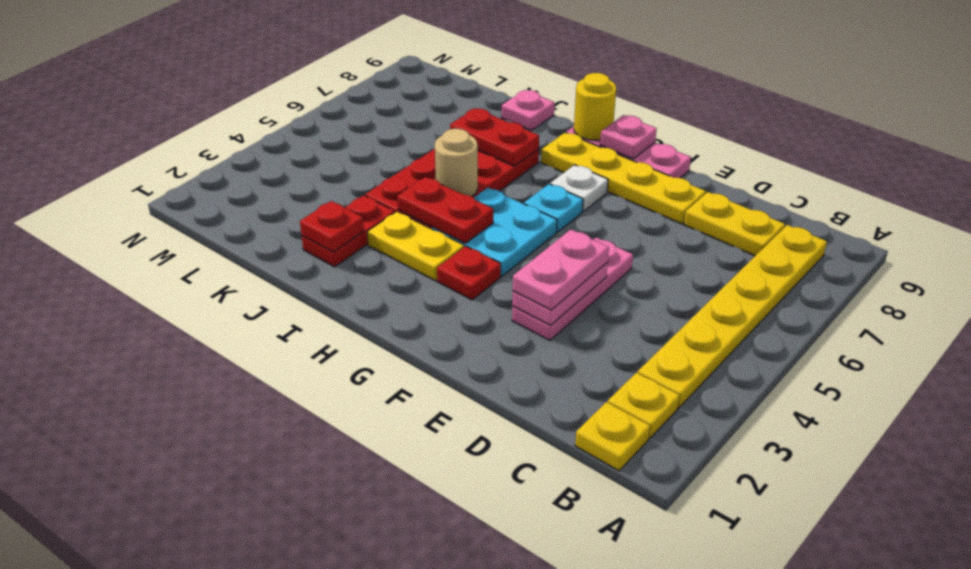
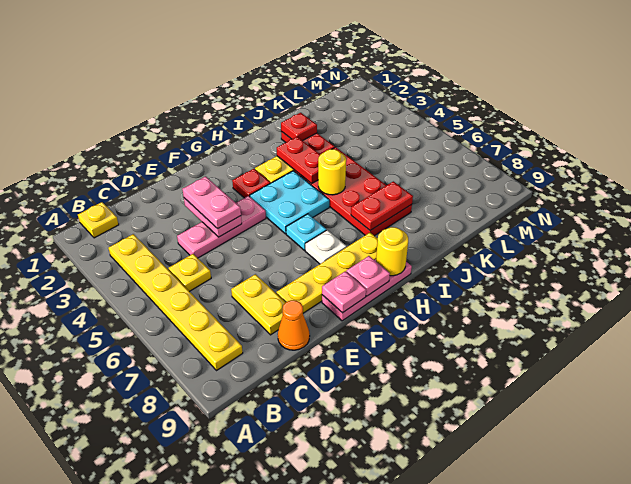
yellow 1x1 plate [608,373,680,439] -> yellow 1x1 plate moved to [168,254,211,292]
yellow 1x2 plate [684,192,785,256] -> yellow 1x2 plate turned to [231,274,286,335]
none -> orange 1x1 cone [278,300,310,350]
pink 1x3 plate [512,238,633,341] -> pink 1x3 plate turned to [177,196,266,258]
red 1x2 plate [397,177,493,243] -> red 1x2 plate turned to [277,137,320,184]
tan 1x1 round brick [435,129,478,197] -> yellow 1x1 round brick [318,149,346,195]
pink 1x1 plate [501,90,554,131] -> pink 1x1 plate moved to [322,271,366,313]

